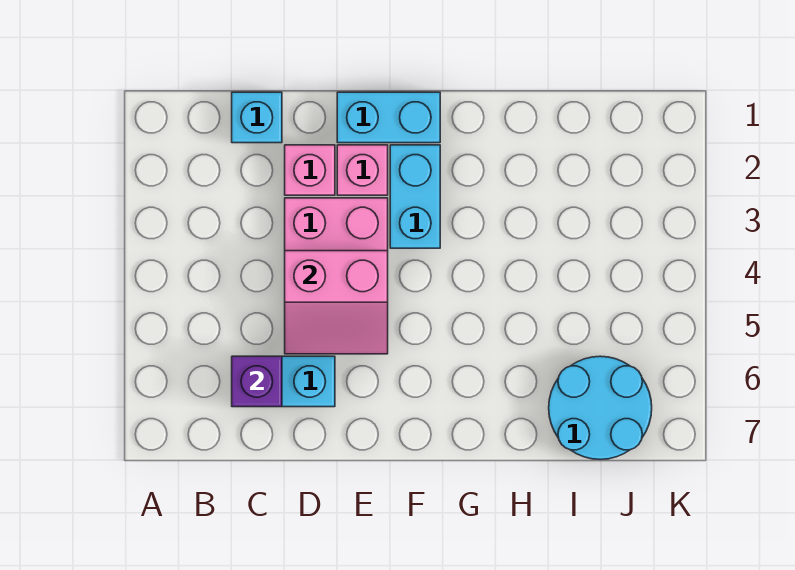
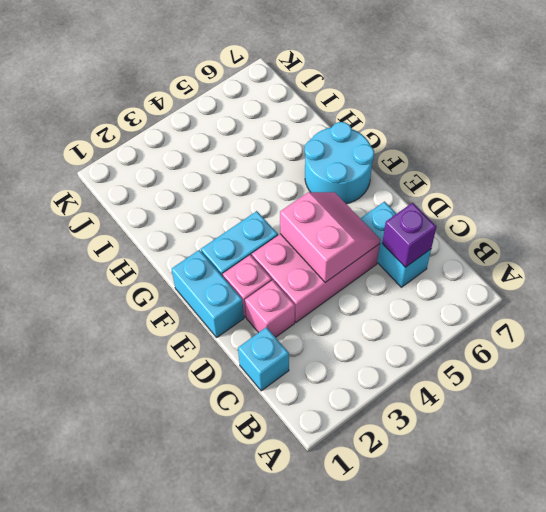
cyan 2x2 round brick [549,356,652,460] -> cyan 2x2 round brick moved to [305,122,374,204]

